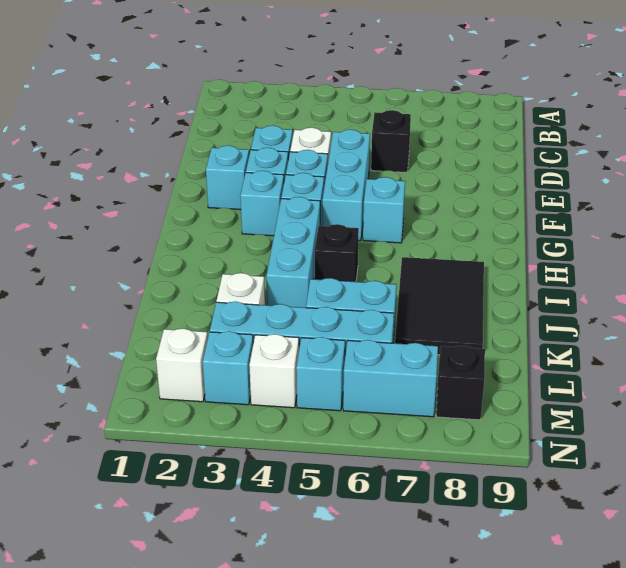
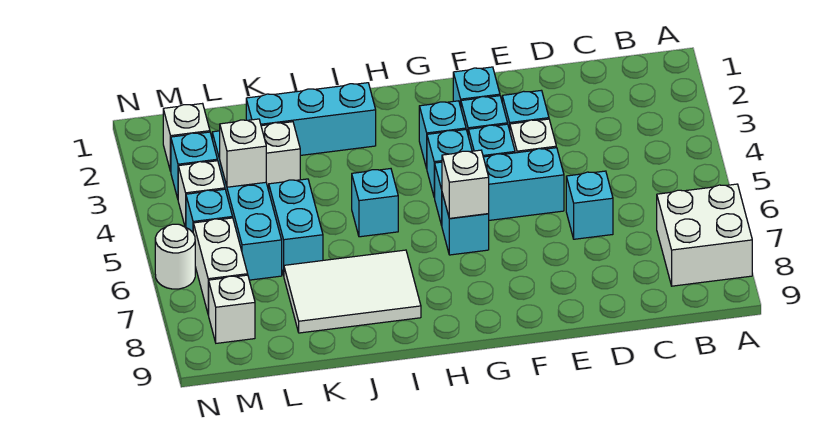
none -> white 2x2 brick [657,184,752,286]
black 1x1 brick [371,110,411,173] -> cyan 1x1 brick [566,171,613,239]
none -> white 1x1 brick [442,150,489,218]
cyan 1x3 brick [266,197,320,308] -> cyan 1x3 brick moved to [246,83,376,155]
black 1x1 brick [315,224,359,282] -> cyan 1x1 brick [352,169,398,237]
black 2x3 tile [395,257,484,355] -> white 2x3 tile [284,250,421,333]
none -> white 1x1 brick [220,119,266,187]
cyan 1x2 brick [343,340,438,417] -> white 1x2 brick [193,218,248,315]
black 1x1 brick [436,346,485,420] -> white 1x1 brick [209,275,255,343]
none -> white 1x1 round brick [155,224,195,289]

